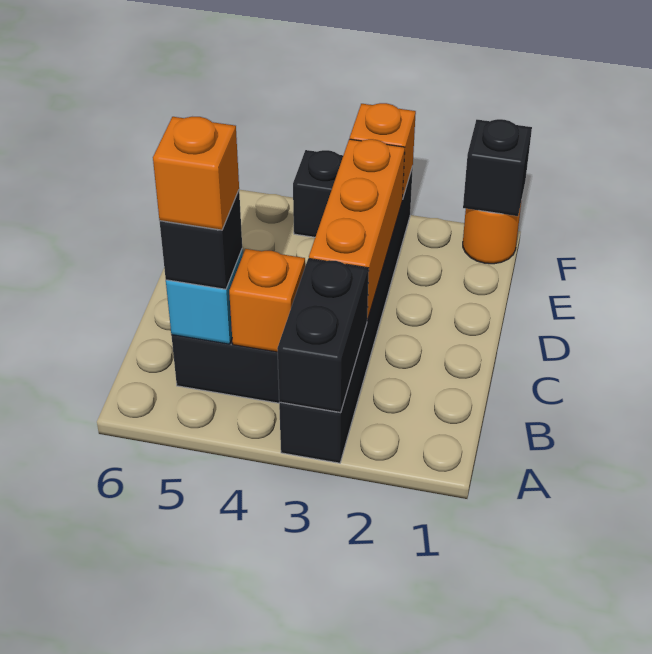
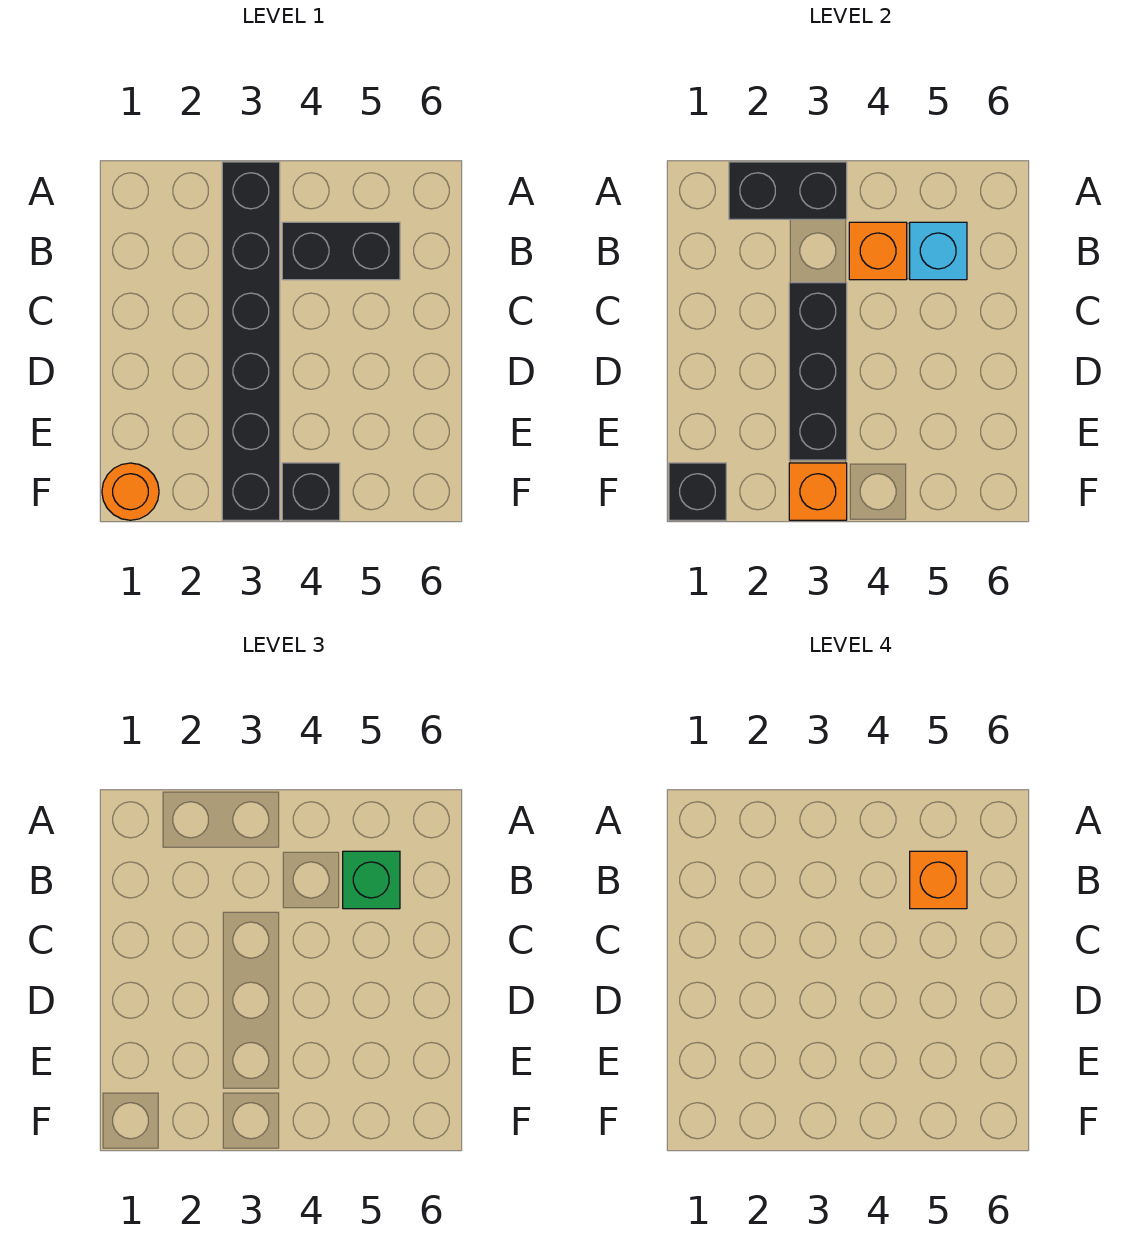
black 1x2 brick [277,259,369,413] -> black 1x2 brick turned to [729,162,847,219]
black 1x1 brick [160,191,242,289] -> green 1x1 brick [343,851,400,909]
orange 1x3 brick [309,139,405,320] -> black 1x3 brick [789,283,847,460]

